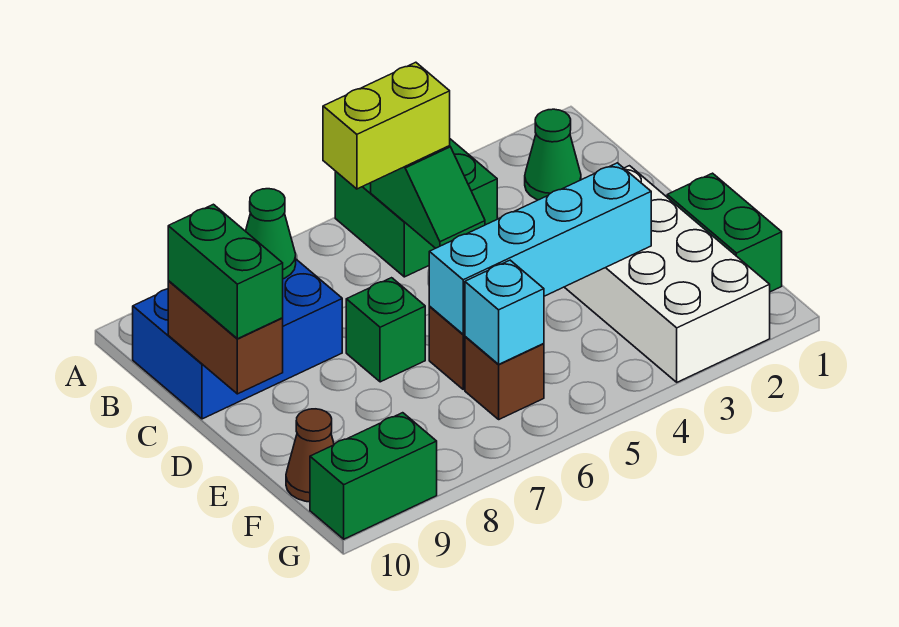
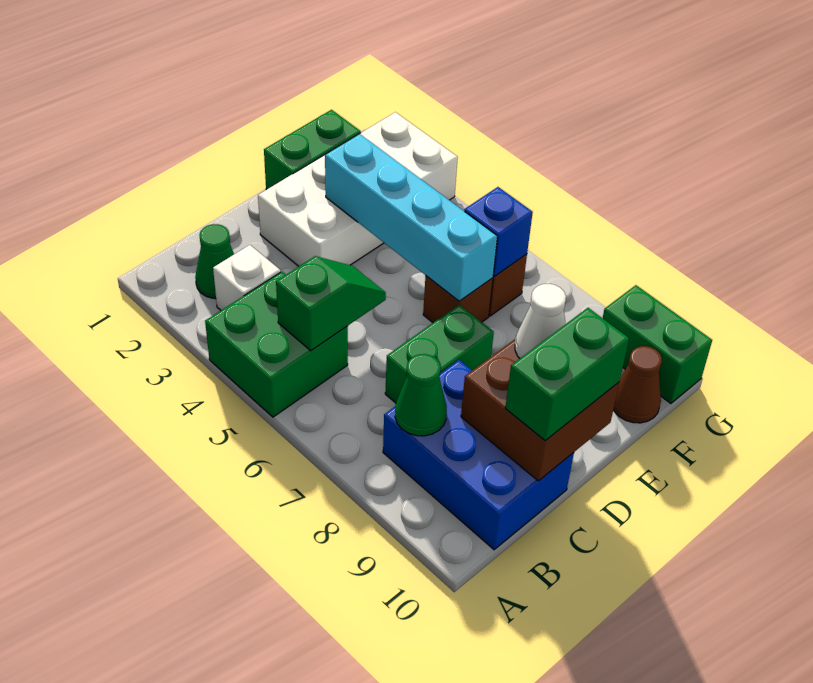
none -> white 1x1 brick [213,245,281,310]
lime 1x2 brick [323,62,450,189] -> none
brown 1x2 brick [168,281,283,394] -> brown 2x2 brick [461,339,619,481]
green 1x1 brick [346,278,425,382] -> green 1x2 brick [385,305,494,403]
none -> white 1x1 cone [515,284,566,358]
cyan 1x1 brick [465,260,544,365] -> blue 1x1 brick [464,187,533,277]

